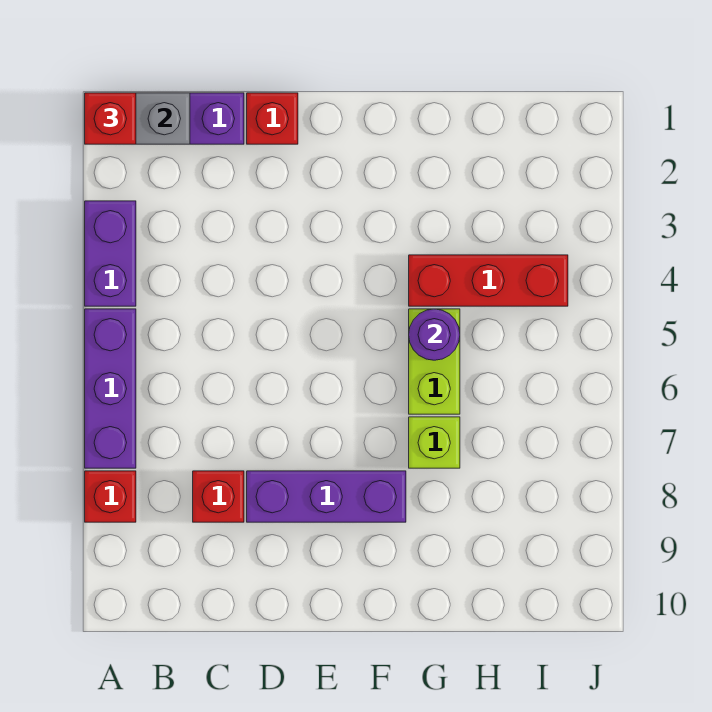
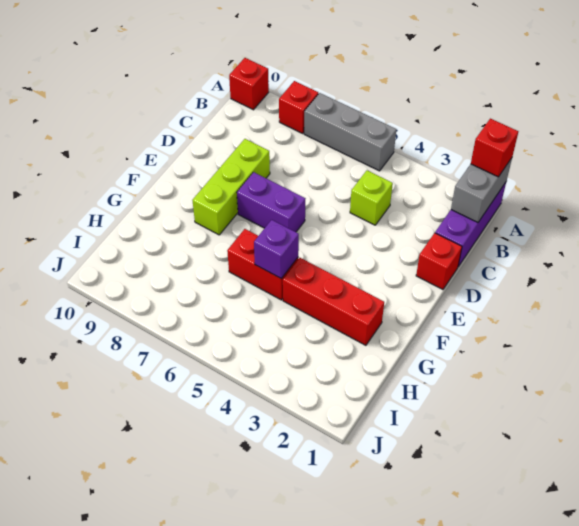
purple 1x2 brick [85,201,136,306] -> purple 1x2 brick moved to [237,172,305,232]
purple 1x3 brick [85,309,136,468] -> grey 1x3 brick [304,93,396,171]
red 1x1 brick [193,471,244,522] -> red 1x1 brick moved to [229,58,269,110]
purple 1x3 brick [247,471,406,522] -> lime 1x3 brick [192,139,270,235]
red 1x3 brick [409,255,568,306] -> red 1x3 brick turned to [283,258,384,345]
lime 1x2 brick [409,309,460,414] -> red 1x2 brick [227,229,298,300]
purple 1x1 round brick [409,309,460,360] -> purple 1x1 brick [254,220,299,278]
lime 1x1 brick [409,417,460,468] -> lime 1x1 brick moved to [350,171,393,225]

